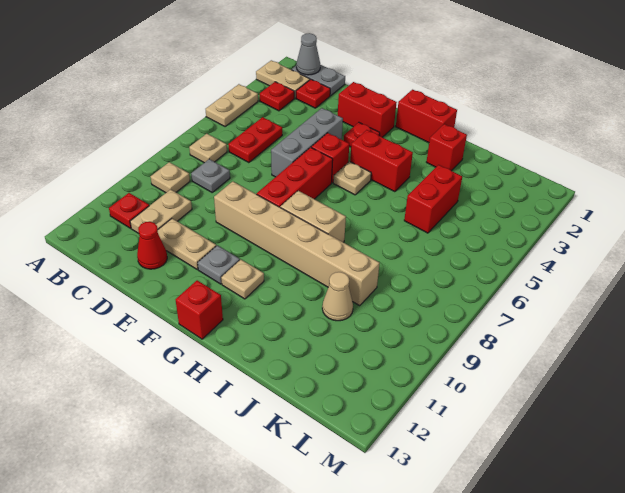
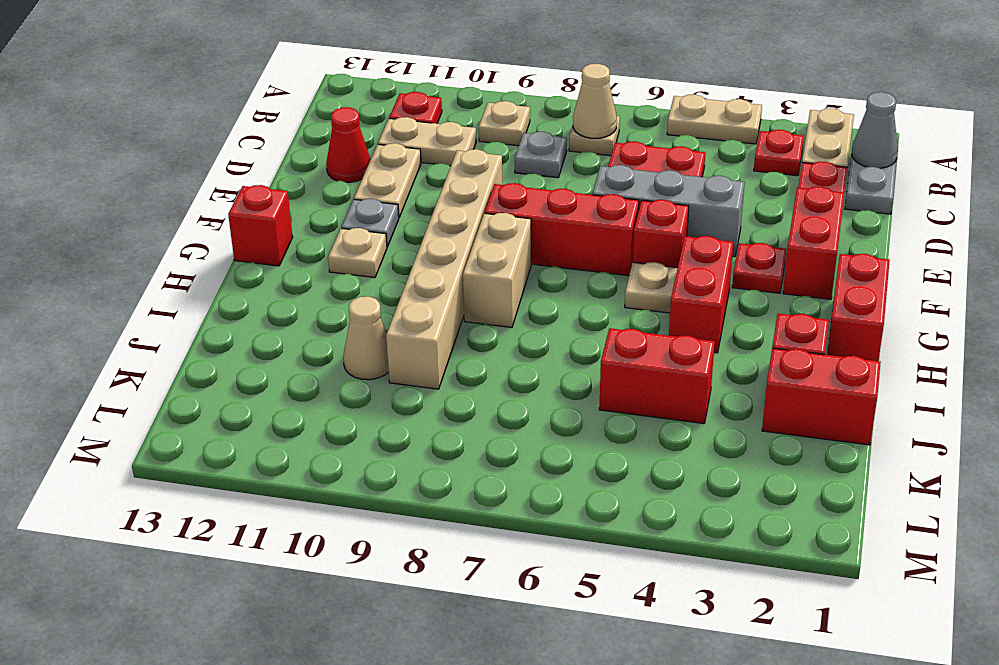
none -> tan 1x1 cone [573,64,617,138]
none -> red 1x2 brick [762,348,881,445]

